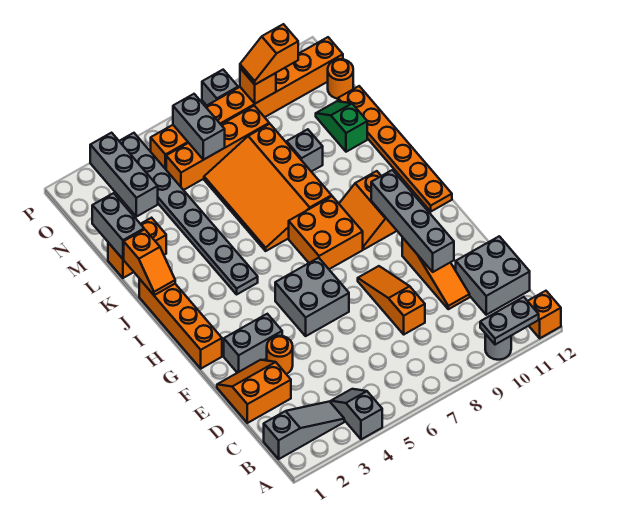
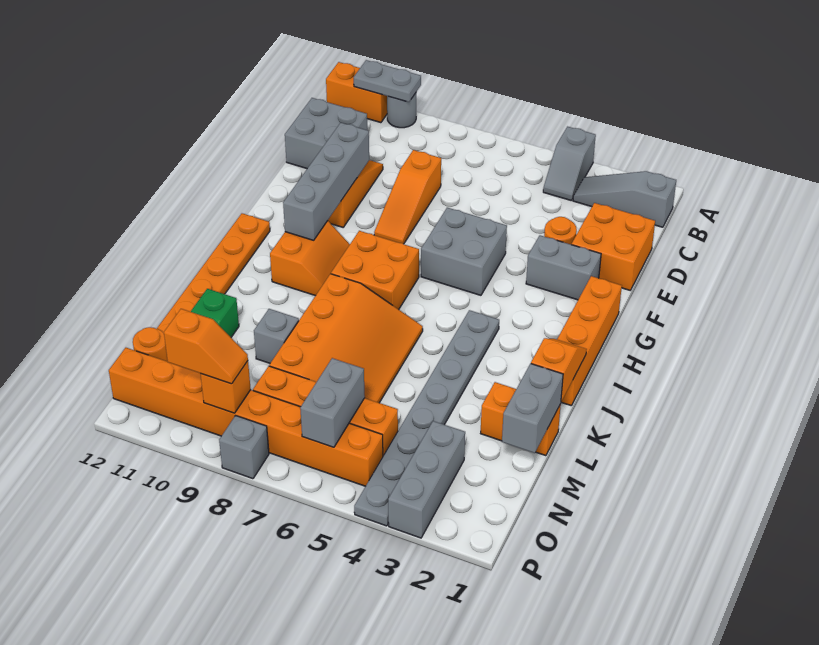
orange 1x1 brick [528,291,561,338] -> orange 1x2 brick [326,62,387,123]
orange 2x2 slope [217,360,291,423] -> orange 2x2 brick [572,203,655,290]

